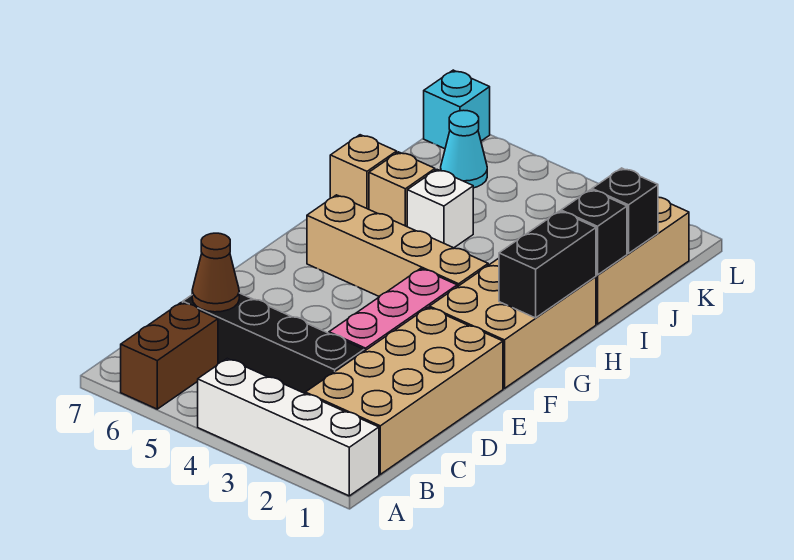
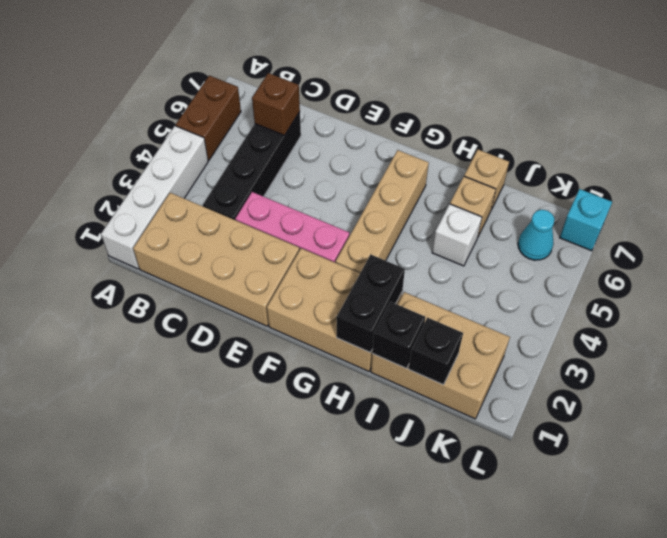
brown 1x2 brick [121,302,218,409] -> brown 1x2 brick turned to [176,76,241,160]
brown 1x1 cone [192,233,239,312] -> brown 1x1 brick [252,73,300,135]
black 1x2 brick [499,211,596,318] -> black 1x2 brick turned to [337,254,405,353]

